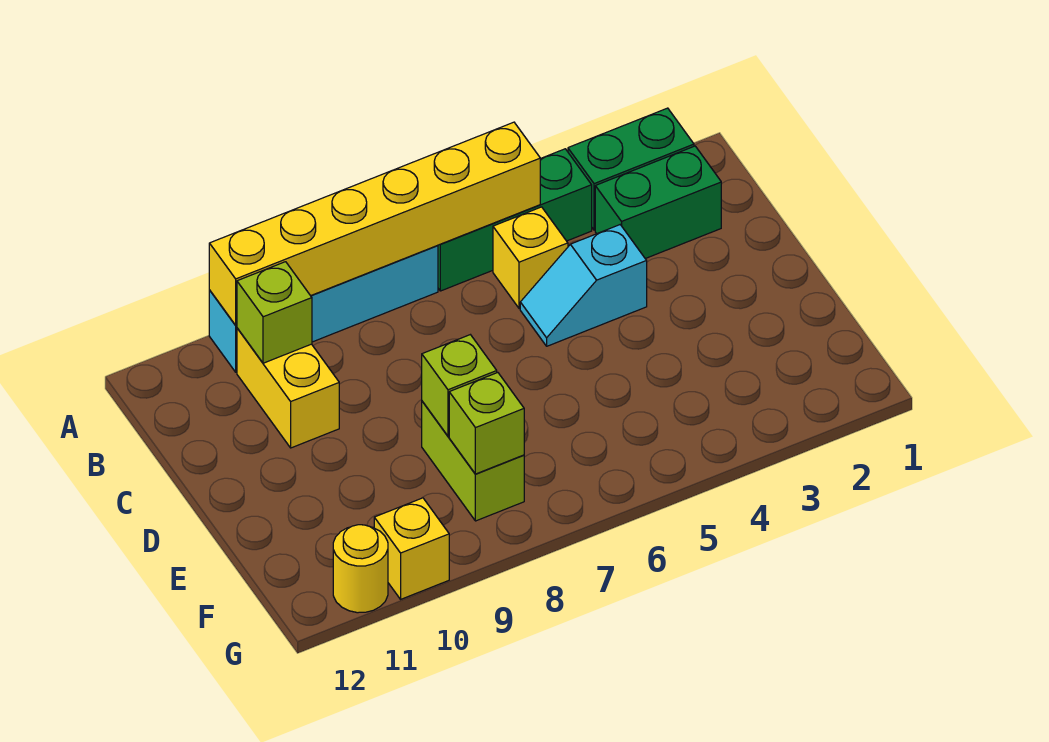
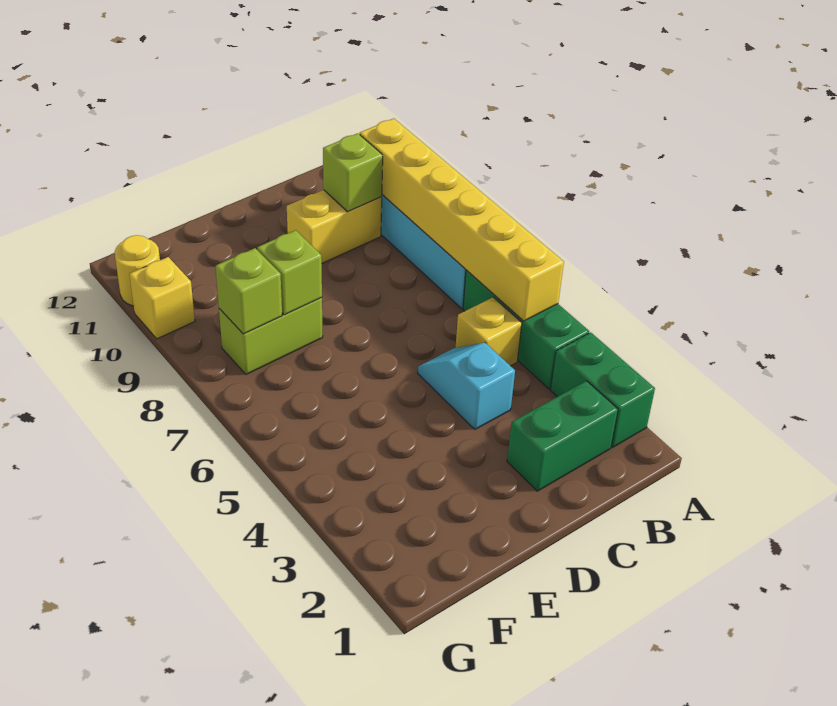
green 1x2 brick [595,146,721,259] -> green 1x2 brick turned to [507,381,618,491]

